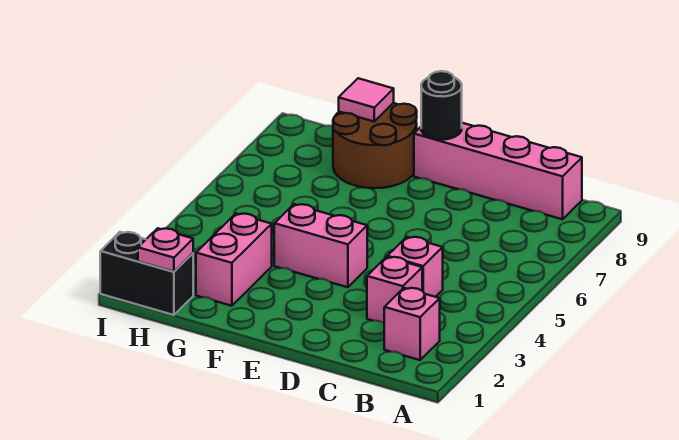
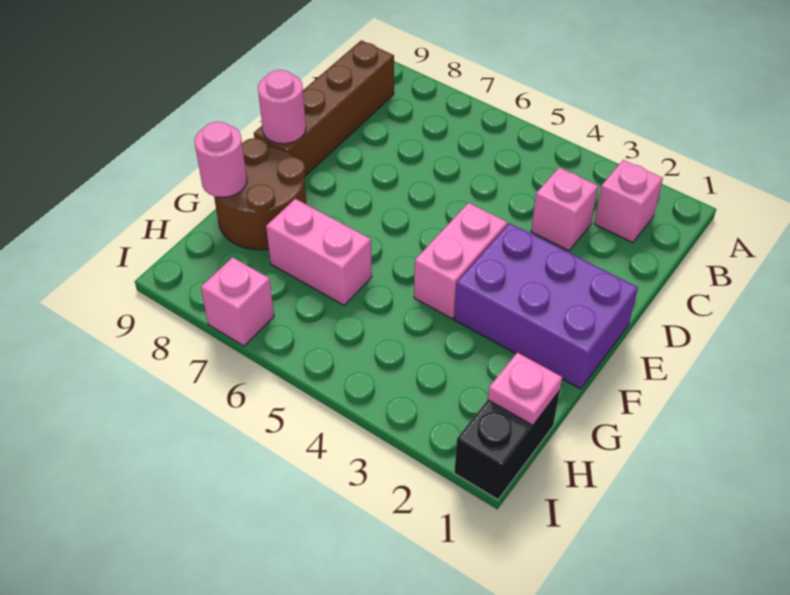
pink 1x4 brick [414,123,582,219] -> brown 1x4 brick [254,40,394,176]
pink 1x1 brick [387,237,443,297] -> pink 1x1 brick moved to [201,257,274,346]
none -> purple 2x3 brick [454,223,638,389]
black 1x1 round brick [421,71,462,139] -> pink 1x1 round brick [258,70,306,144]
pink 1x2 brick [196,214,272,306] -> pink 1x2 brick moved to [266,199,372,305]
pink 1x1 tile [339,78,394,121] -> pink 1x1 round brick [195,122,247,197]

